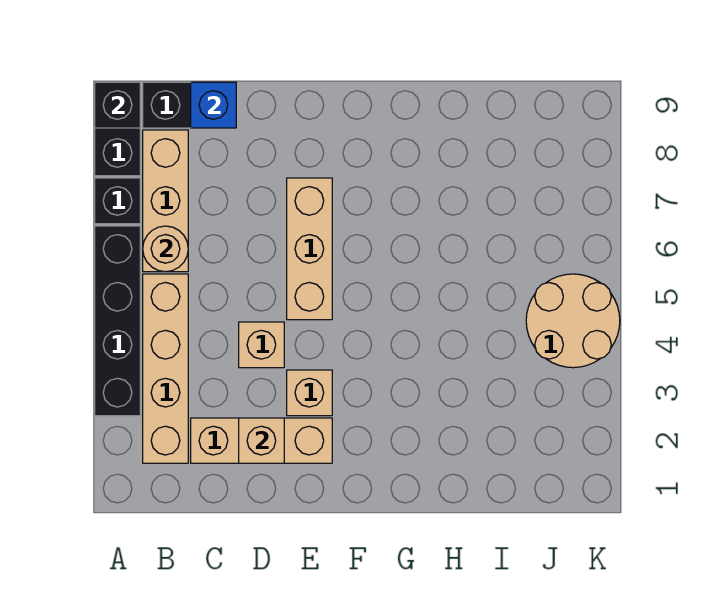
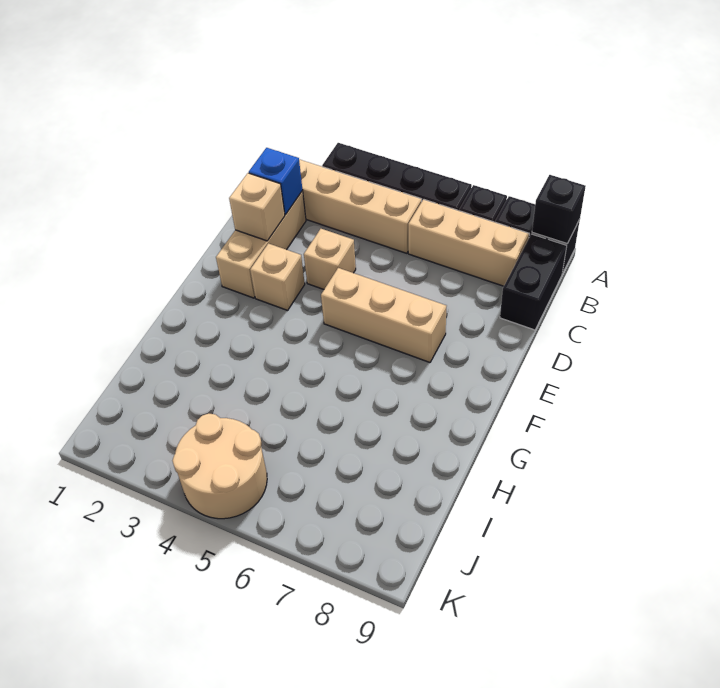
tan 1x1 round brick [143,226,188,272] -> none
blue 1x1 brick [191,82,236,128] -> blue 1x1 brick moved to [249,148,302,214]

